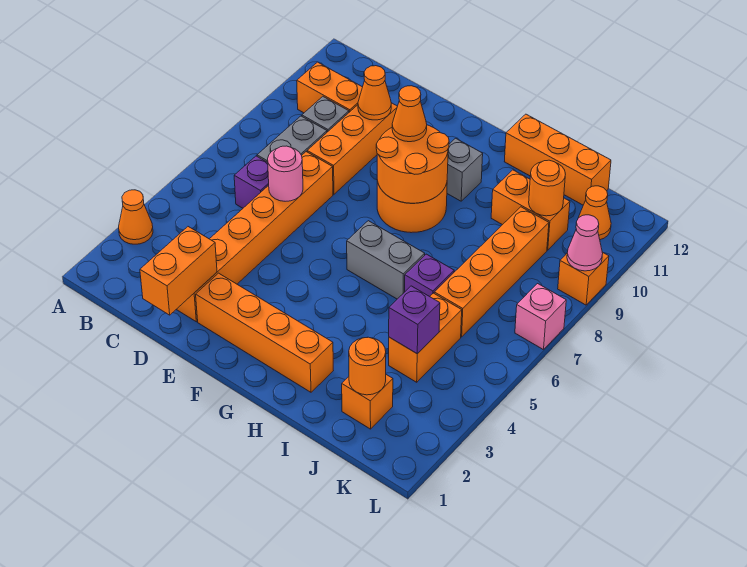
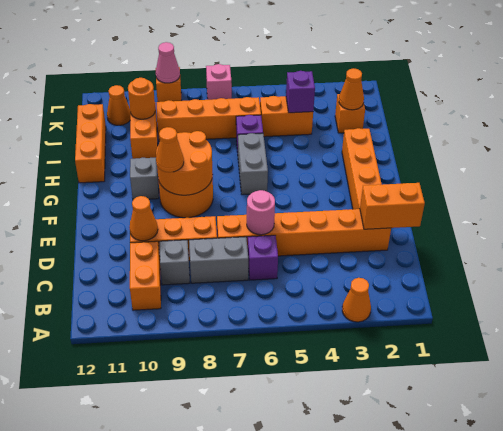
orange 1x1 round brick [349,337,386,395] -> orange 1x1 cone [339,68,364,110]

